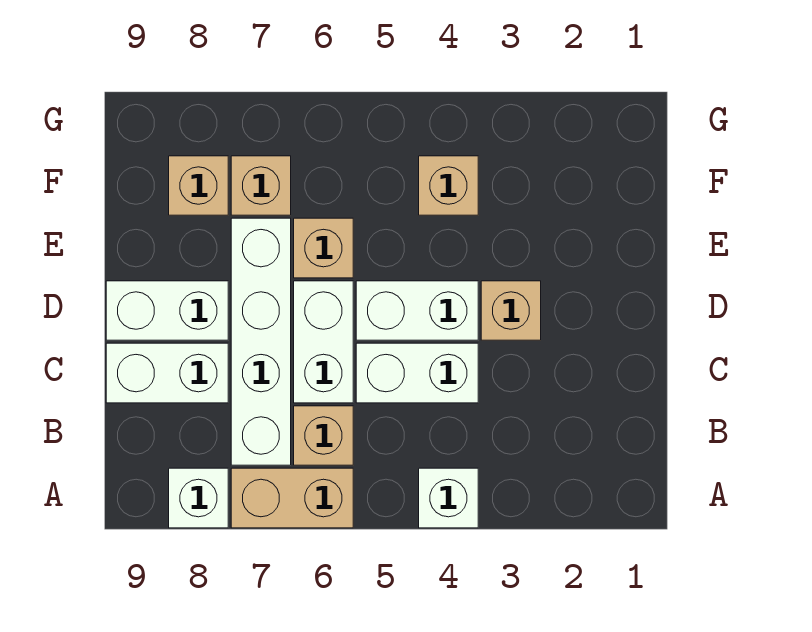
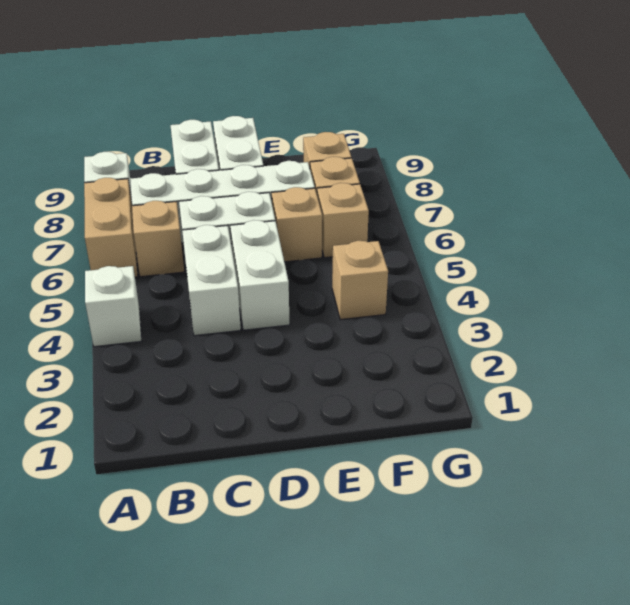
tan 1x1 brick [481,281,541,340] -> tan 1x1 brick moved to [317,183,369,258]

